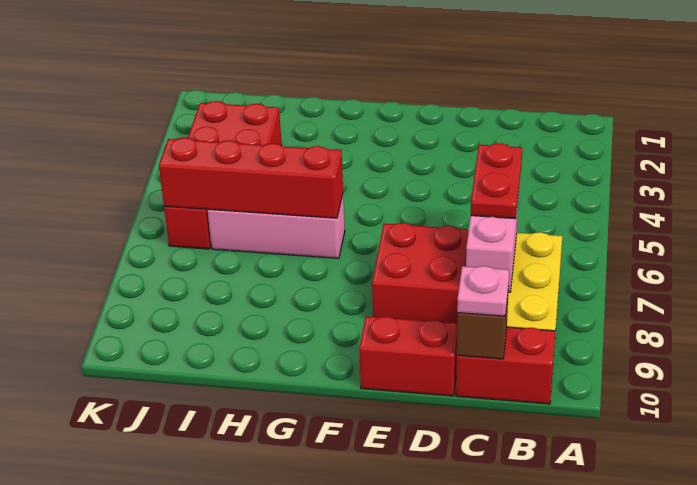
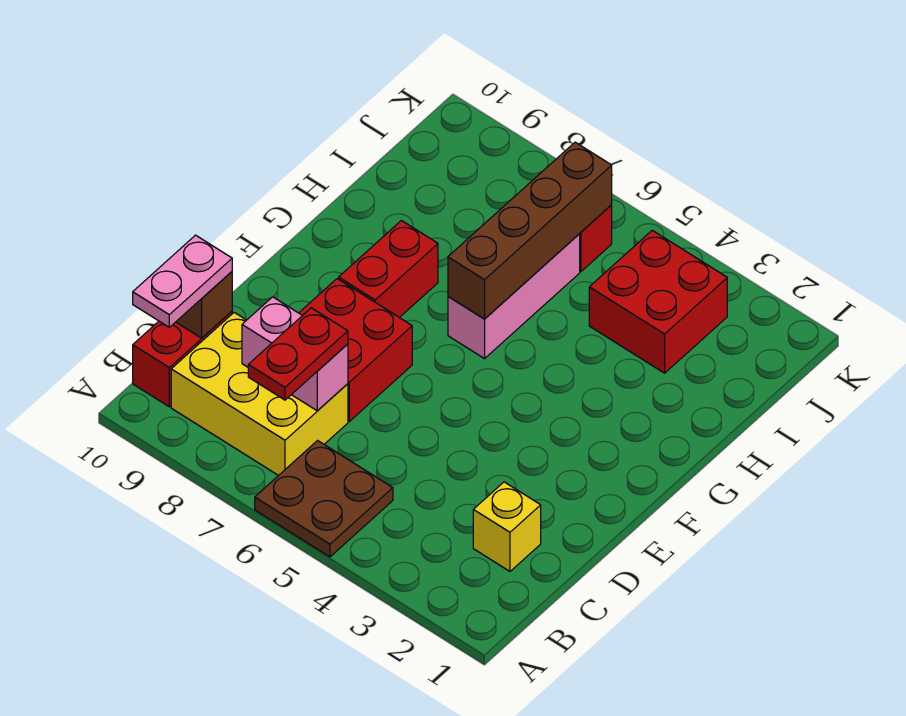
none -> brown 2x2 plate [255,441,393,557]
none -> yellow 1x1 brick [473,482,541,571]
red 1x2 plate [471,143,522,219] -> red 1x2 plate turned to [248,308,348,400]
pink 1x1 plate [457,266,509,316] -> pink 1x2 plate [133,235,232,327]
red 1x2 brick [359,316,457,396] -> red 1x2 brick moved to [339,221,438,318]
red 1x4 brick [159,138,343,218] -> brown 1x4 brick [448,142,612,319]

